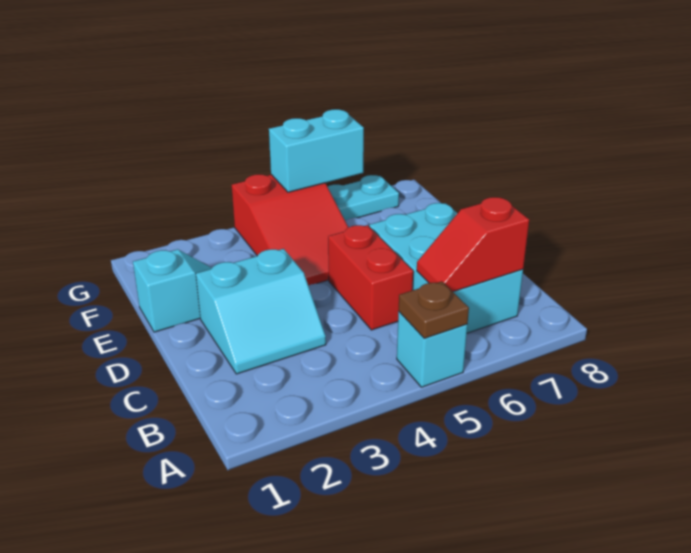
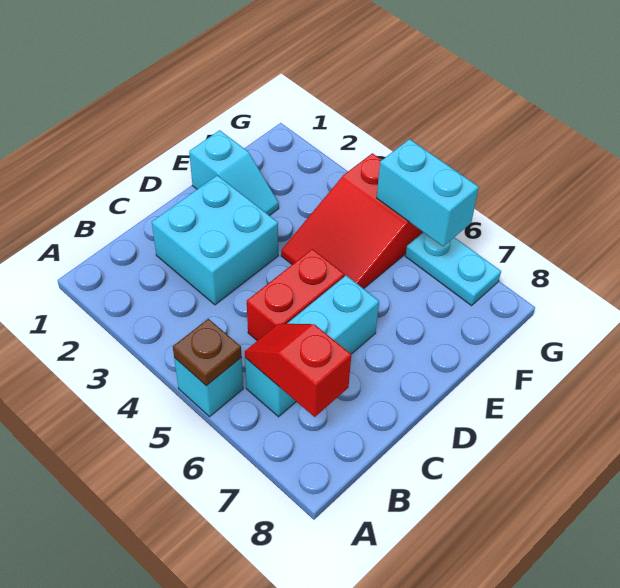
cyan 2x3 brick [369,203,523,333] -> cyan 1x3 brick [245,275,379,417]
cyan 2x2 slope [196,249,326,374] -> cyan 2x2 brick [152,175,278,305]

